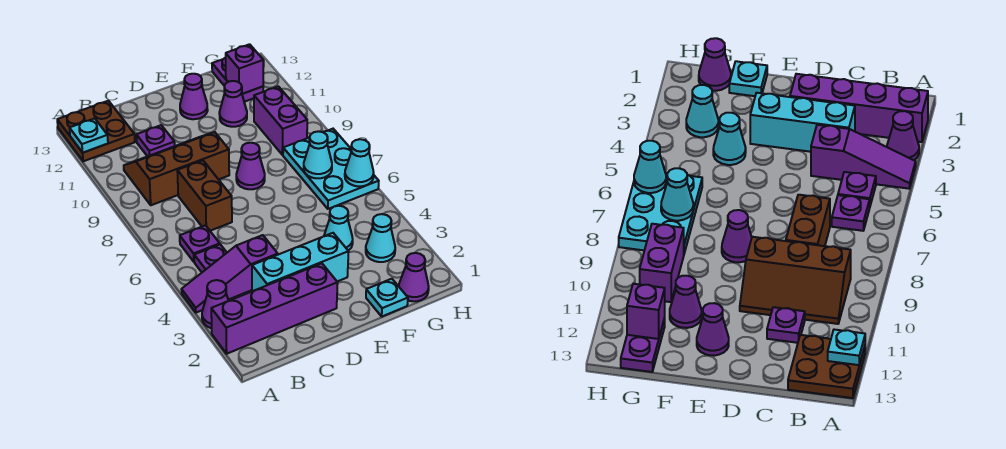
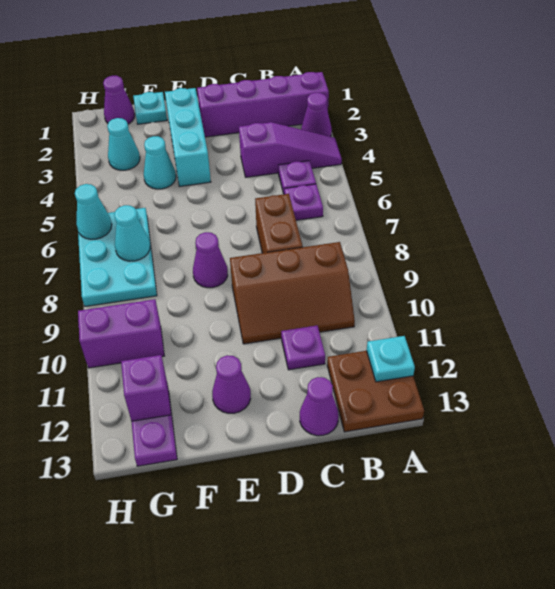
cyan 1x3 brick [252,233,349,291] -> cyan 1x3 brick turned to [165,88,211,186]
purple 1x1 cone [219,81,247,127] -> purple 1x1 cone moved to [300,377,339,436]
purple 1x2 brick [254,86,307,155] -> purple 1x2 brick turned to [78,299,164,368]

